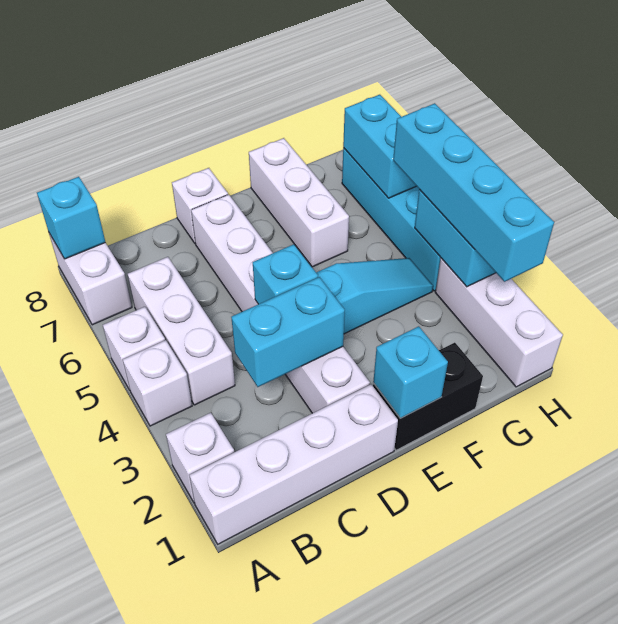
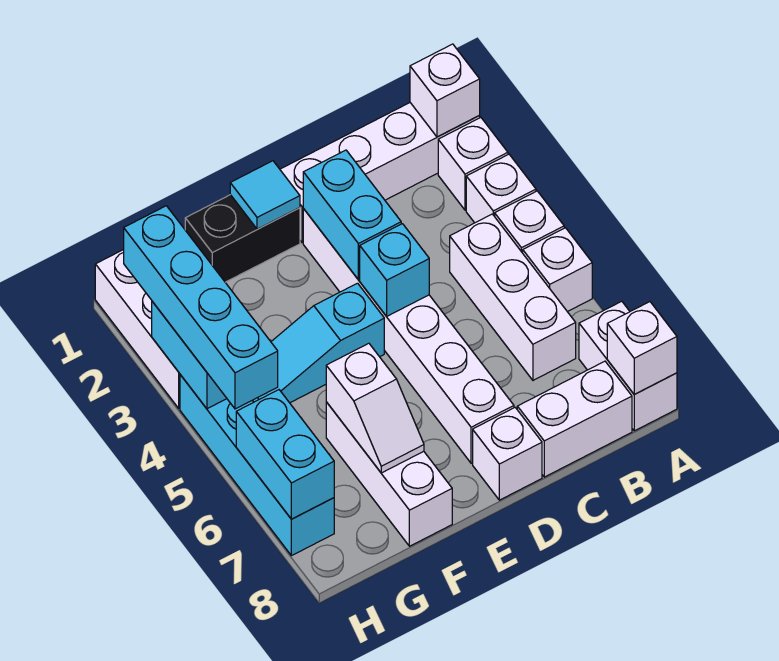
none -> white 1x1 brick [410,44,480,137]
none -> white 1x1 brick [466,154,536,223]
cyan 1x1 brick [37,177,105,259] -> white 1x1 brick [607,302,677,394]
none -> white 1x2 brick [517,361,632,477]
cyan 1x2 brick [231,277,345,387] -> cyan 1x2 brick turned to [303,150,401,280]
cyan 1x1 brick [373,326,448,418] -> cyan 1x1 tile [230,161,300,229]
none -> white 1x2 slope [326,343,424,473]

